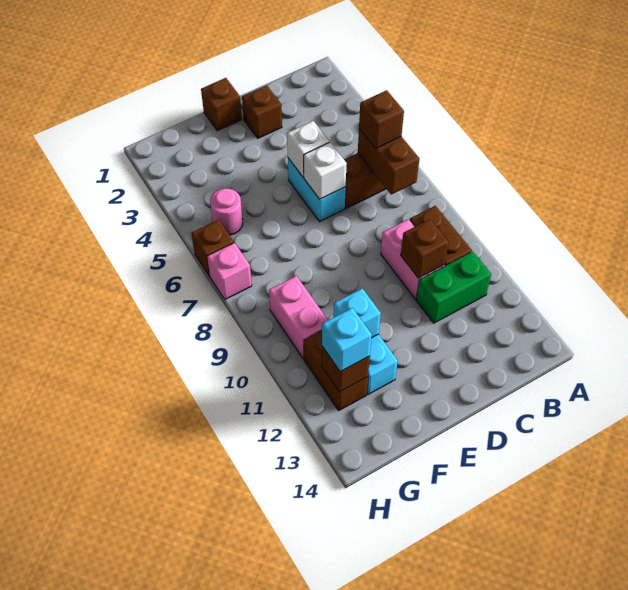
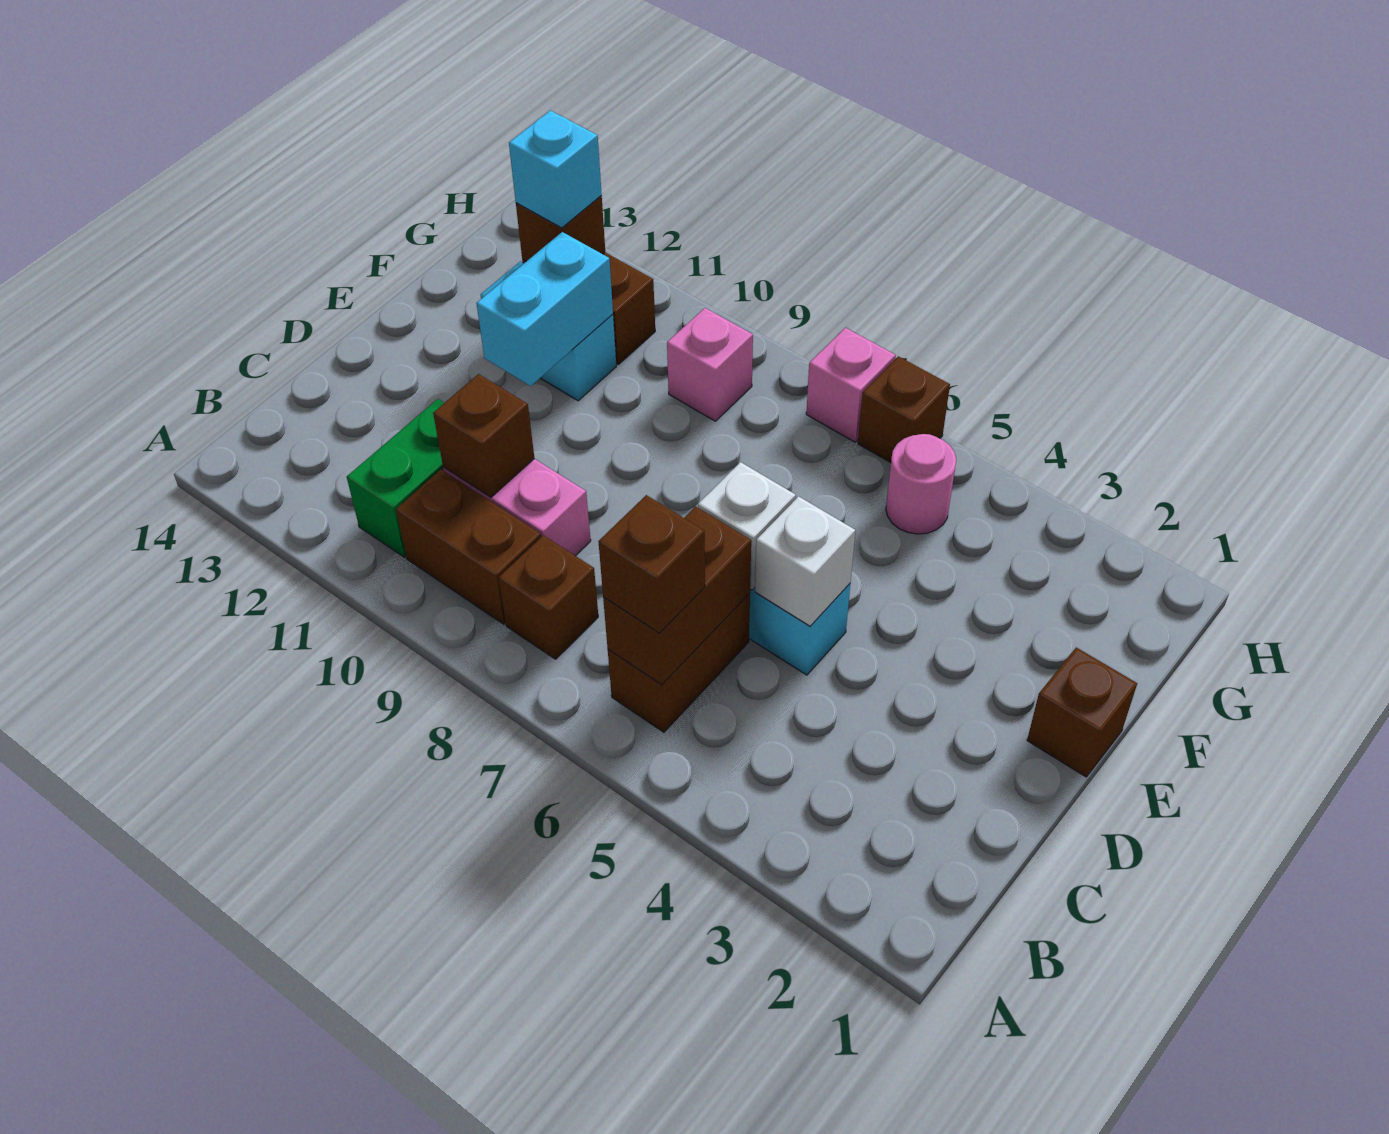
brown 1x2 brick [358,129,419,194] -> brown 1x2 brick turned to [603,506,751,685]
brown 1x1 brick [242,85,282,138] -> brown 1x1 brick moved to [499,535,598,659]
cyan 1x1 brick [333,288,381,338] -> cyan 1x2 brick [476,232,613,386]
pink 1x2 brick [269,276,328,358] -> pink 1x1 brick [667,308,753,421]

